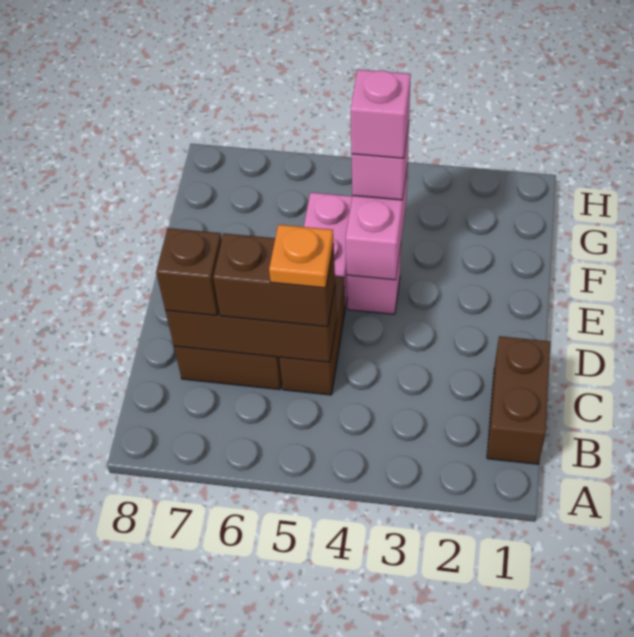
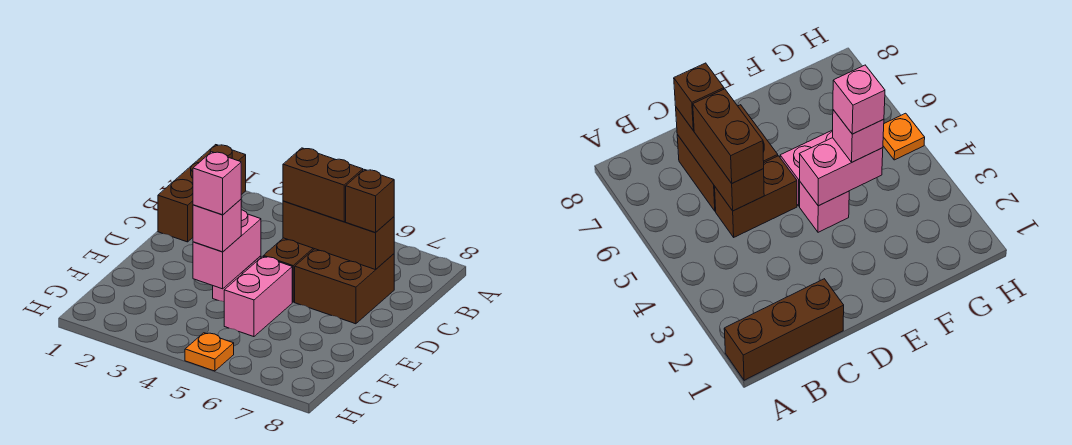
brown 1x2 brick [487,336,550,464] -> brown 1x3 brick [158,145,246,242]
orange 1x1 plate [269,225,334,288] -> orange 1x1 plate moved to [185,333,234,371]

